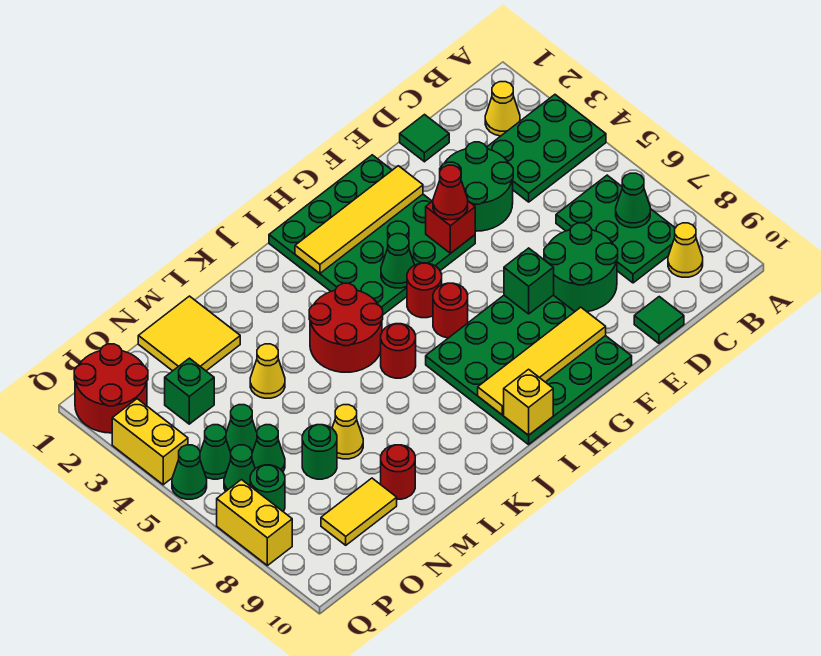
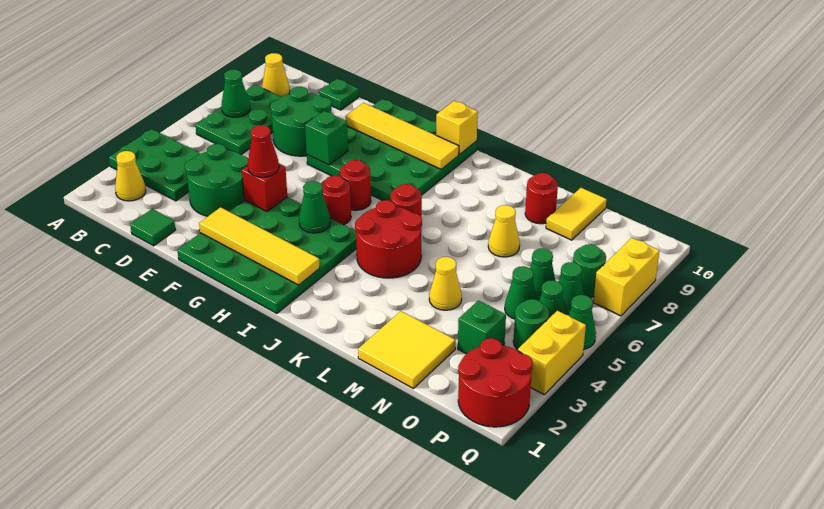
green 1x1 tile [634,297,684,344] -> green 1x1 plate [319,79,358,110]
green 1x1 round brick [302,425,337,479] -> green 1x1 round brick moved to [513,299,549,350]
yellow 1x2 tile [321,478,397,545] -> yellow 1x2 tile turned to [546,188,607,240]

